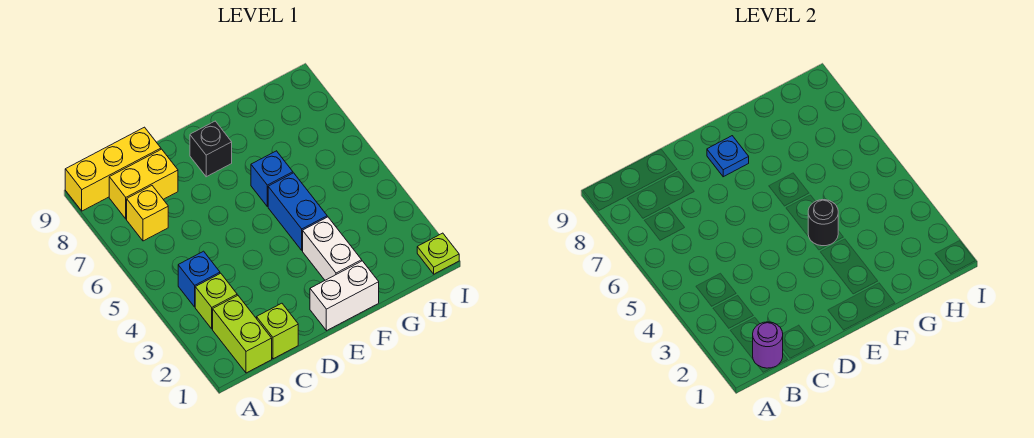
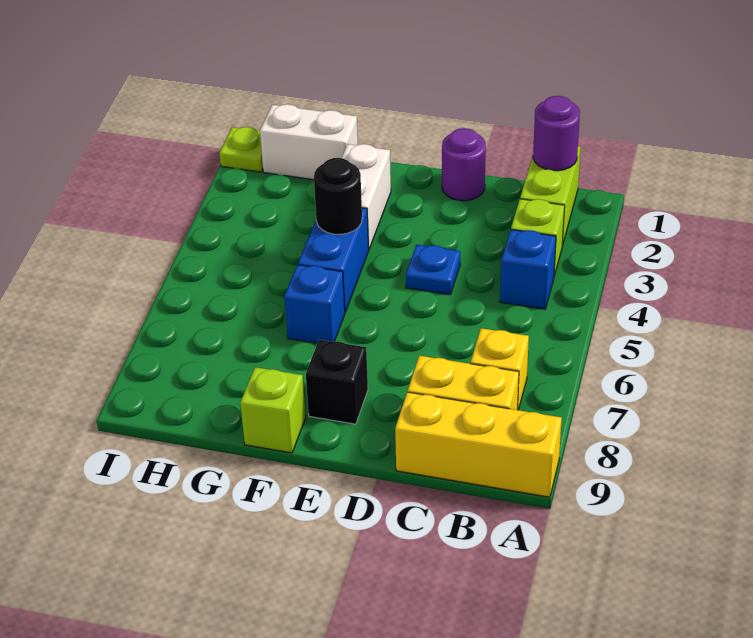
lime 1x1 brick [257,303,298,359] -> lime 1x1 brick moved to [240,367,306,453]
none -> purple 1x1 round brick [442,128,486,201]
white 1x2 brick [310,261,379,331] -> white 1x2 brick moved to [260,104,358,180]
blue 1x1 plate [707,136,749,177] -> blue 1x1 plate moved to [406,245,460,295]

